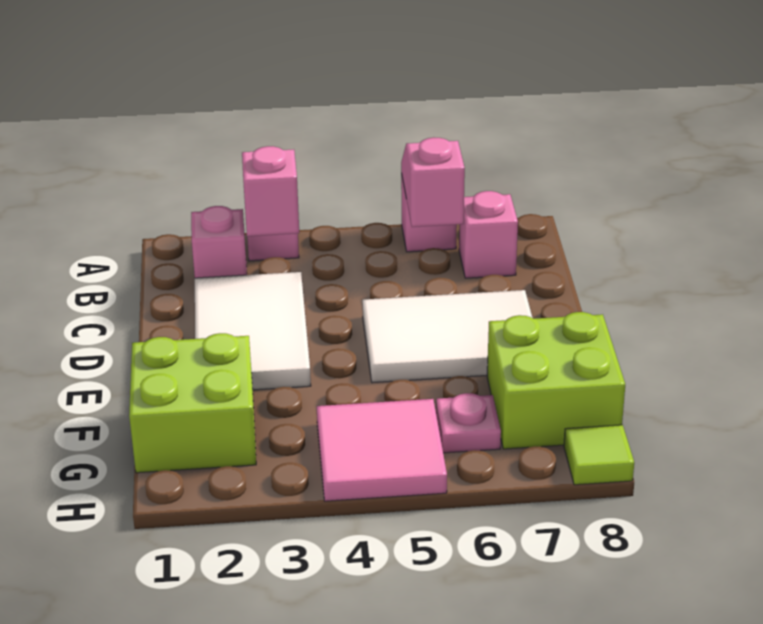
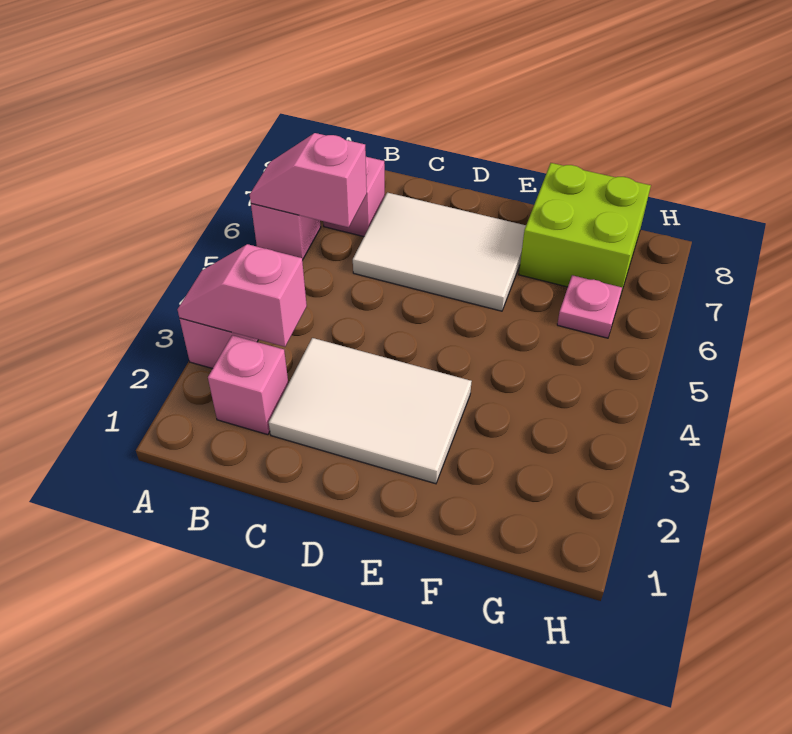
white 2x3 tile [362,290,532,383] -> white 2x3 tile turned to [353,192,526,311]
lime 2x2 brick [129,333,256,473] -> none
pink 2x2 tile [317,399,447,501] -> none
lime 1x1 tile [564,425,634,485] -> none

